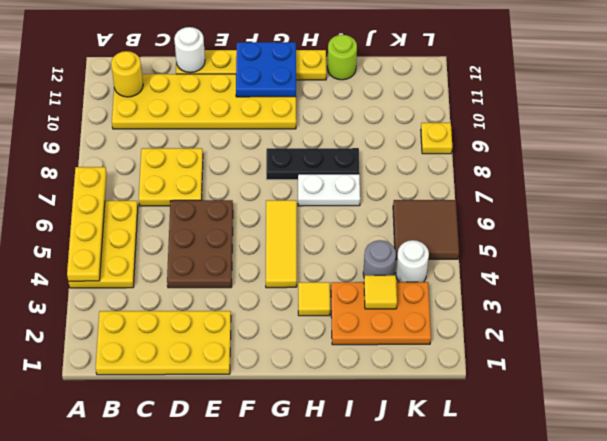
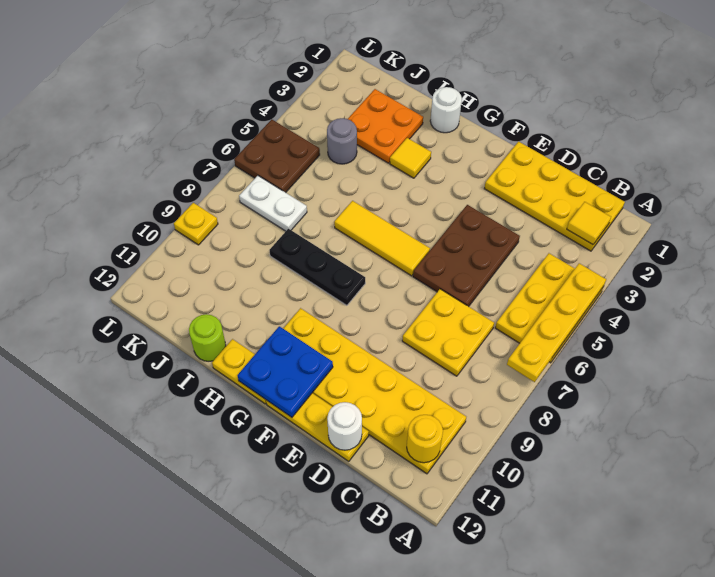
yellow 1x3 tile [266,200,297,288] -> yellow 1x3 tile turned to [334,201,430,276]
white 1x2 plate [298,174,360,206] -> white 1x2 plate moved to [239,176,307,231]
orange 2x3 plate [331,282,431,345] -> orange 2x2 plate [348,89,423,163]
yellow 1x1 tile [364,275,397,309] -> yellow 1x1 tile moved to [567,202,611,244]
white 1x1 round brick [396,240,429,282] -> white 1x1 round brick moved to [430,87,462,133]
brown 2x2 tile [393,200,459,260] -> brown 2x2 plate [234,120,320,193]

